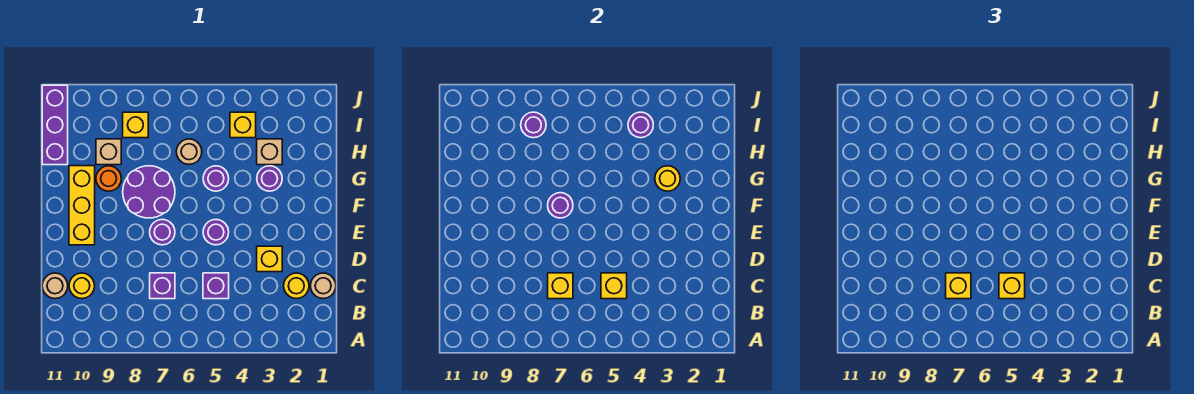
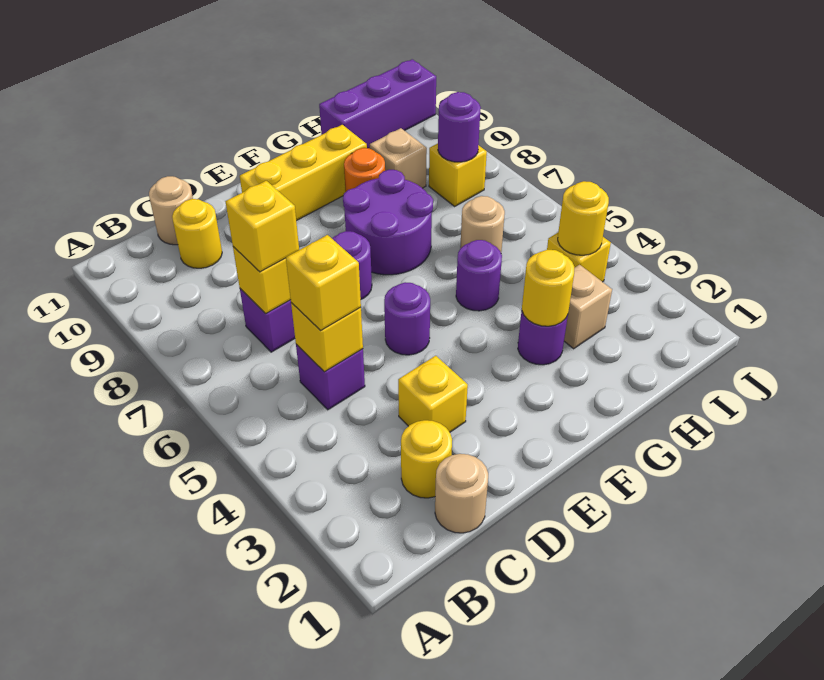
purple 1x1 round brick [548,193,573,218] -> none
purple 1x1 round brick [628,112,653,138] -> yellow 1x1 round brick [558,181,609,255]

